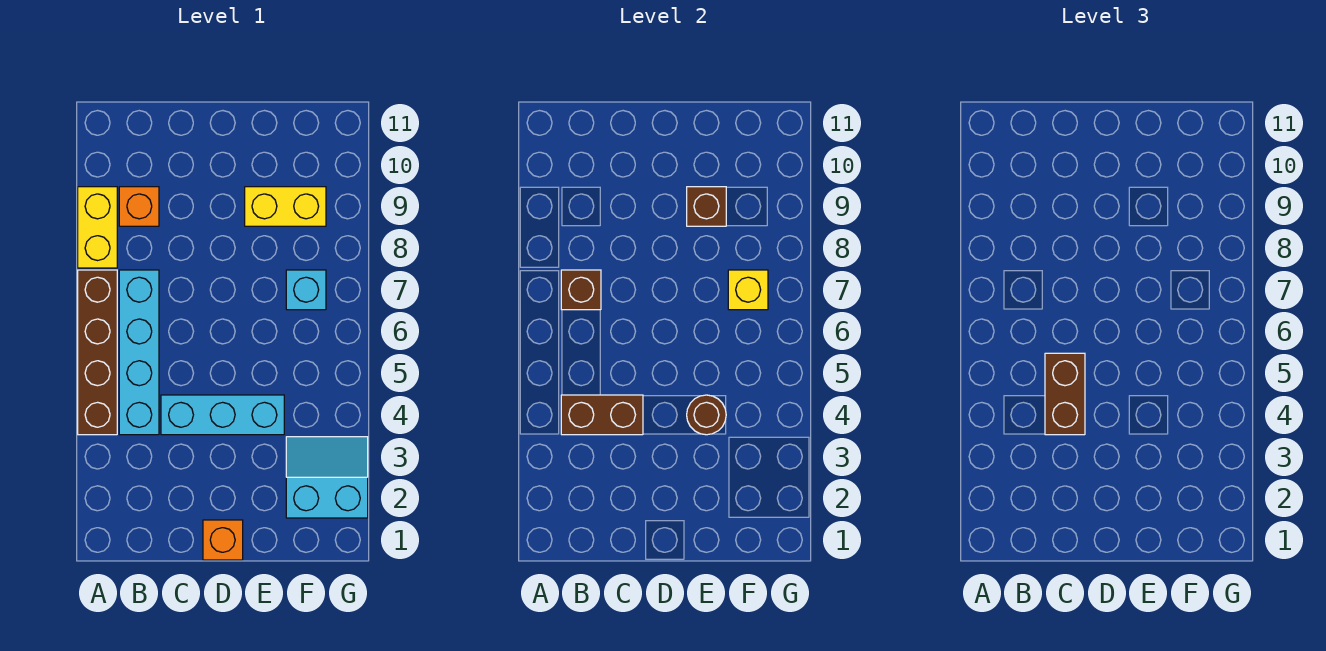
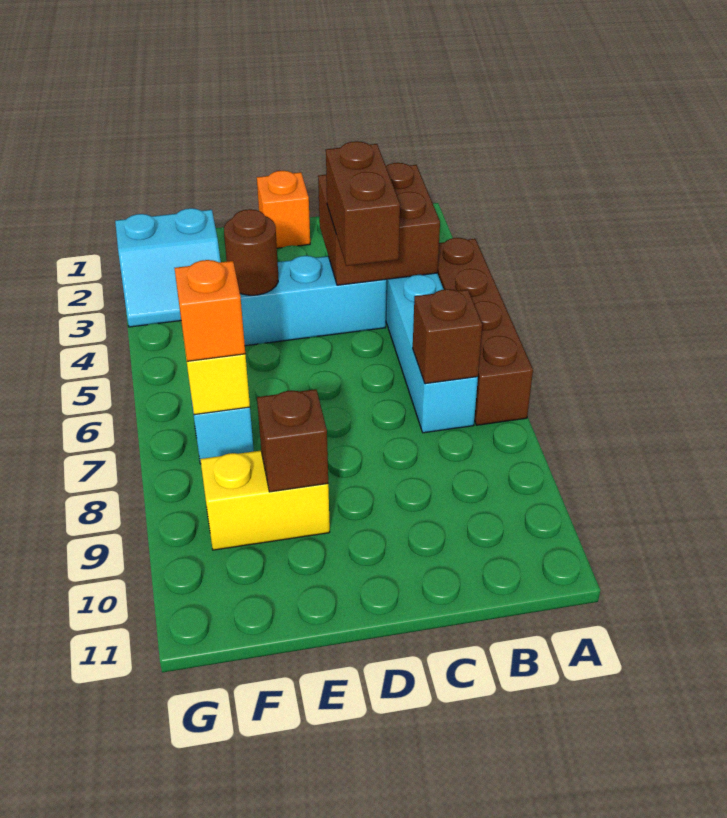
yellow 1x2 brick [78,187,117,268] -> none
brown 1x2 brick [561,395,643,435] -> brown 2x2 brick [318,163,440,285]
orange 1x1 brick [119,187,159,226] -> orange 1x1 brick moved to [175,260,245,361]

